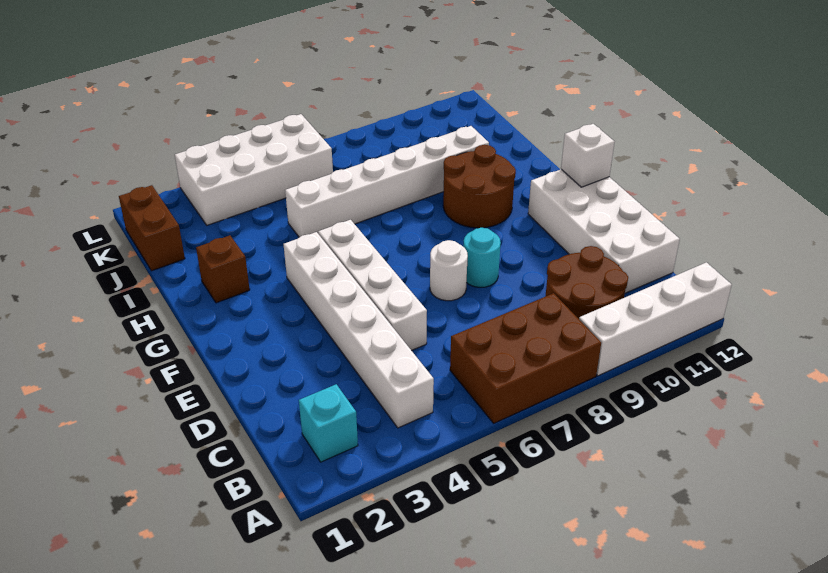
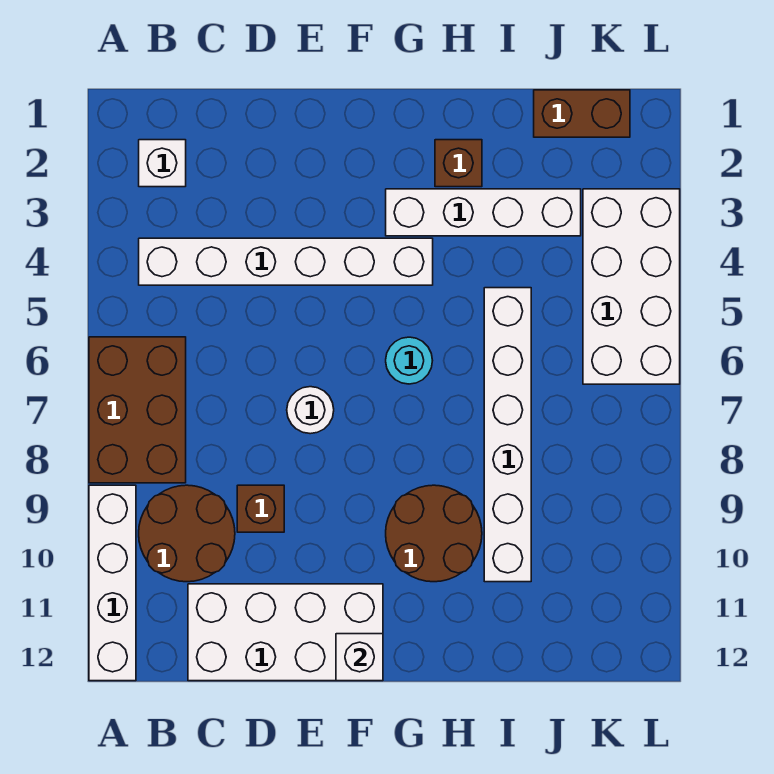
cyan 1x1 brick [299,384,358,462] -> white 1x1 brick [139,140,186,187]
white 1x4 brick [318,220,427,351] -> white 1x4 brick moved to [386,189,581,236]
none -> brown 1x1 brick [237,485,284,532]
cyan 1x1 round brick [463,228,501,287] -> cyan 1x1 round brick moved to [386,337,433,384]

